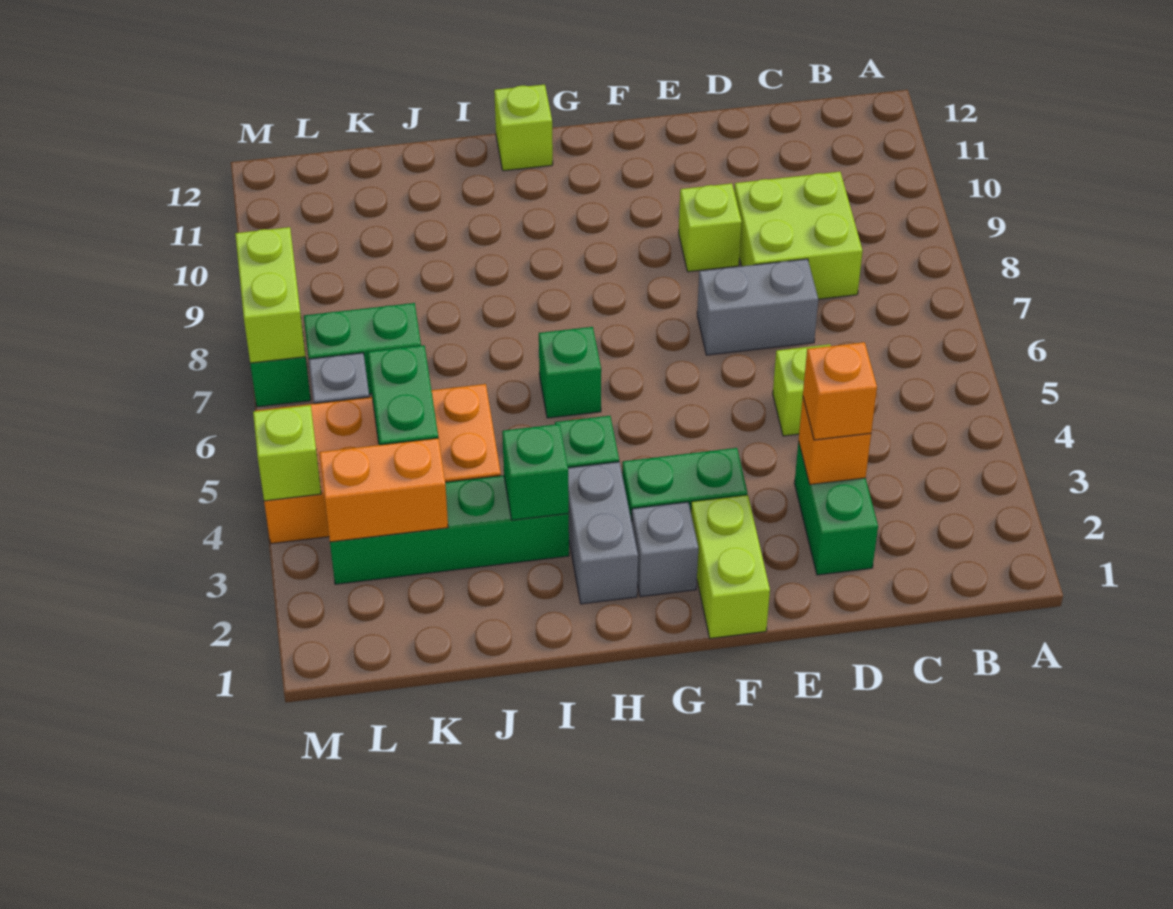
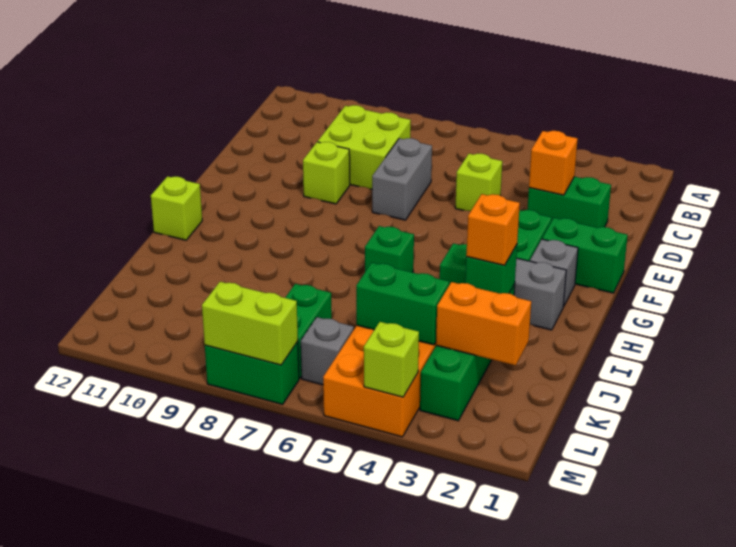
orange 1x1 brick [803,342,877,440] -> orange 1x1 brick moved to [466,194,520,265]
lime 1x2 brick [691,495,770,638] -> green 1x2 brick [542,218,628,293]
orange 1x2 brick [319,438,448,542] -> orange 1x2 brick turned to [436,282,531,366]

